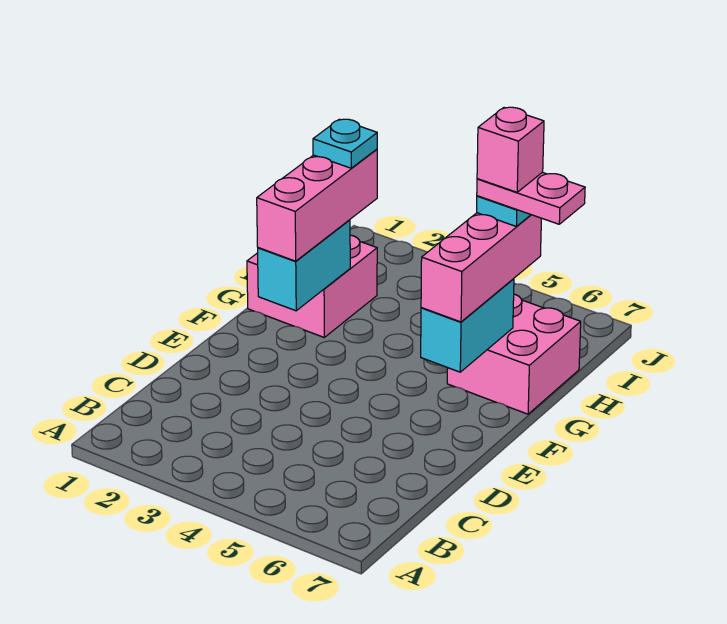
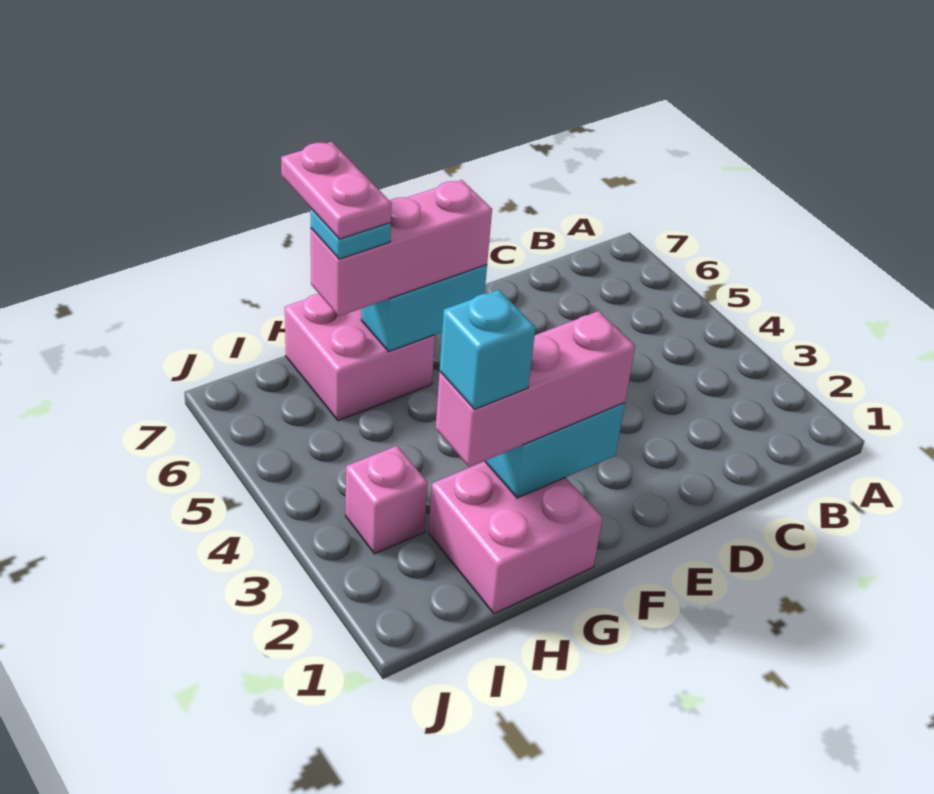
cyan 1x1 plate [313,119,377,168] -> cyan 1x1 brick [440,290,536,409]
pink 1x1 brick [477,107,544,192] -> pink 1x1 brick moved to [346,446,428,554]

